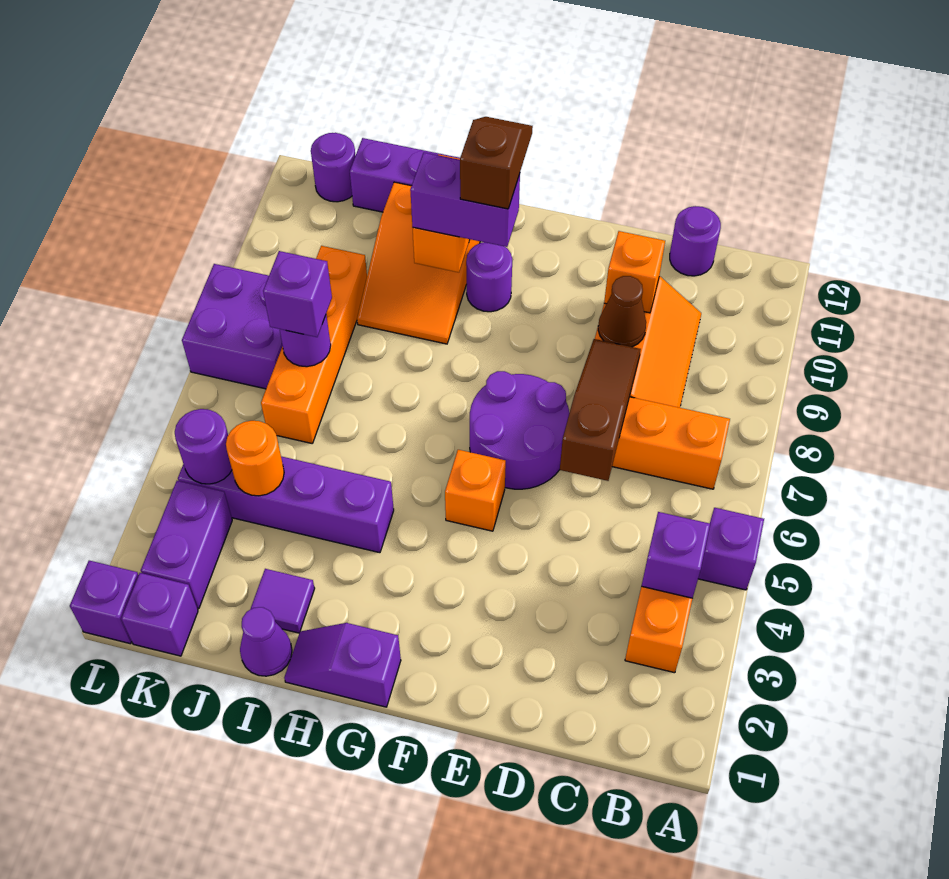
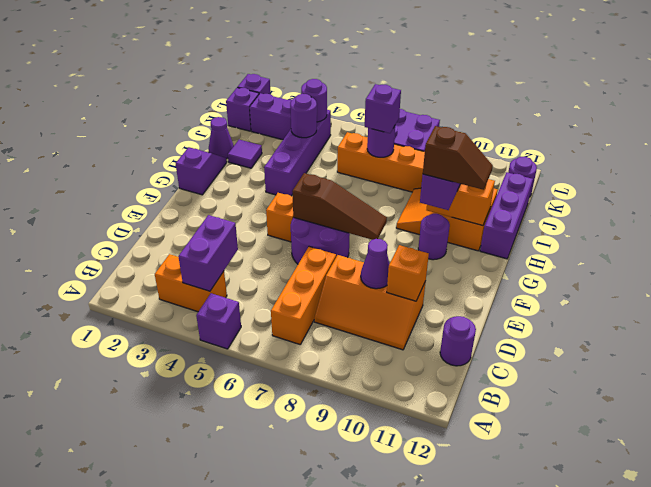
purple 1x1 brick [642,512,710,598] -> purple 1x2 brick [178,215,238,291]
brown 1x3 slope [560,339,641,481] -> brown 1x3 slope moved to [292,173,387,240]
brown 1x1 cone [598,276,646,347] -> purple 1x1 cone [361,239,389,289]
orange 1x1 round brick [226,421,284,496] -> purple 1x1 round brick [290,94,317,138]

